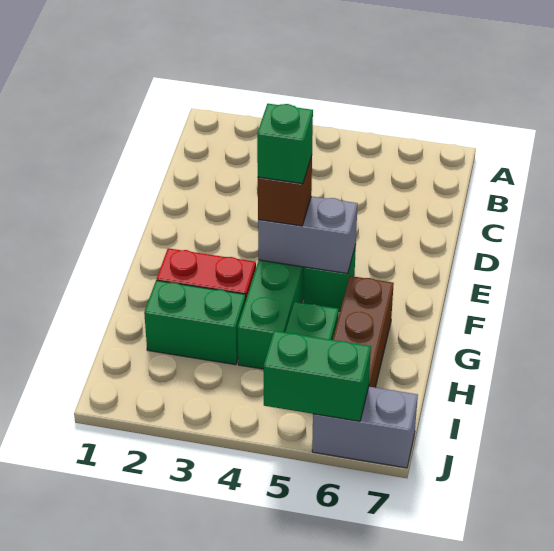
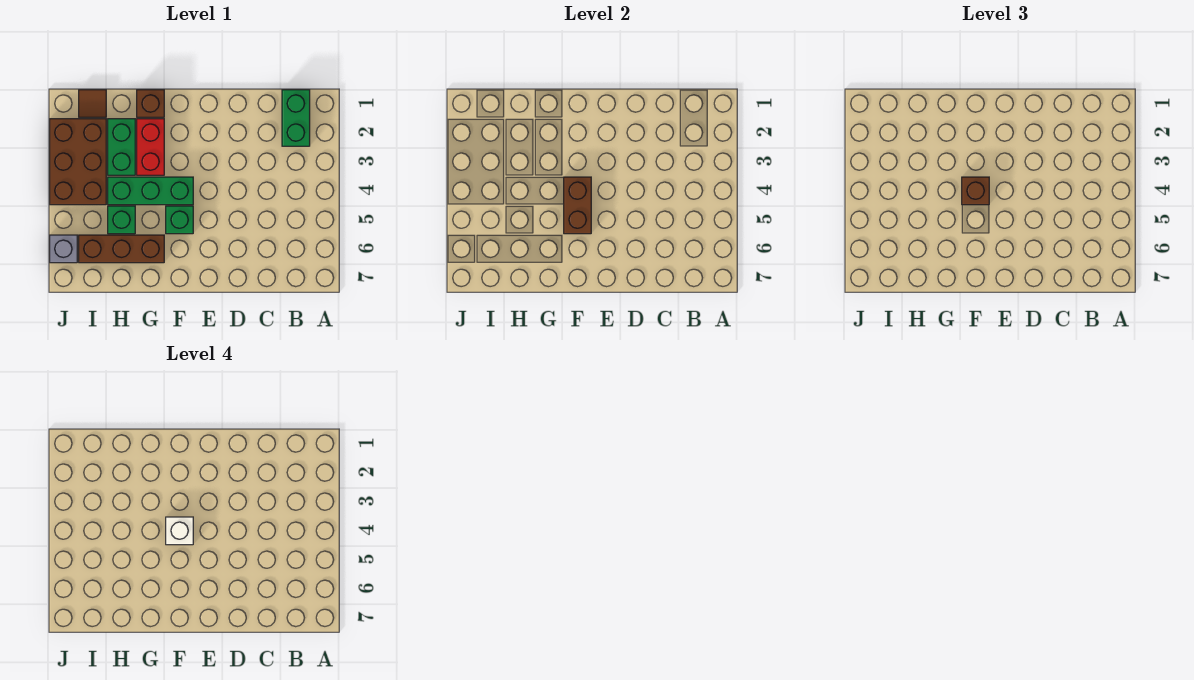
grey 1x2 brick [258,196,358,273] -> brown 1x2 brick [564,177,591,234]
green 1x1 brick [257,104,313,184] -> white 1x1 brick [166,517,193,545]
none -> brown 1x1 brick [137,90,164,117]
none -> brown 1x1 tile [79,90,106,117]
none -> brown 2x3 brick [50,119,106,205]
green 1x2 brick [264,331,371,421] -> green 1x2 brick moved to [282,90,310,146]
grey 1x2 brick [312,387,418,468] -> grey 1x1 brick [50,235,77,263]

